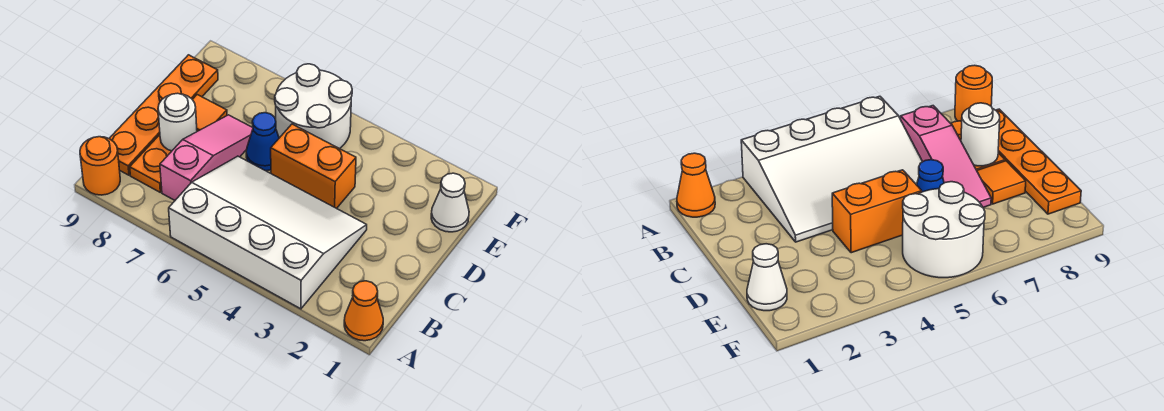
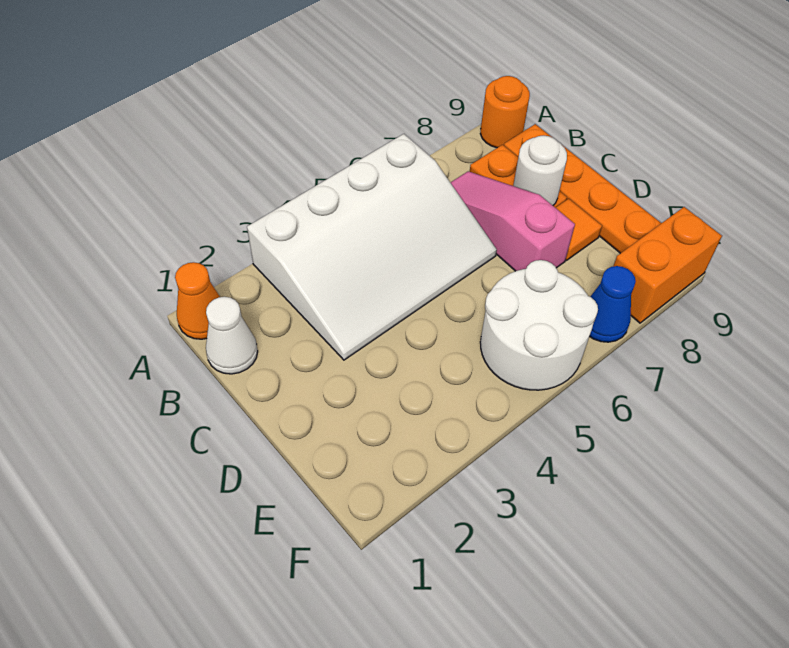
pink 1x3 slope [160,115,253,200] -> pink 1x3 slope turned to [450,171,575,271]
orange 1x2 brick [271,124,356,208] -> orange 1x2 brick moved to [614,207,722,323]
blue 1x1 cone [246,113,279,171] -> blue 1x1 cone moved to [590,266,636,342]
white 1x1 cone [431,173,469,232] -> white 1x1 cone moved to [206,297,258,374]

